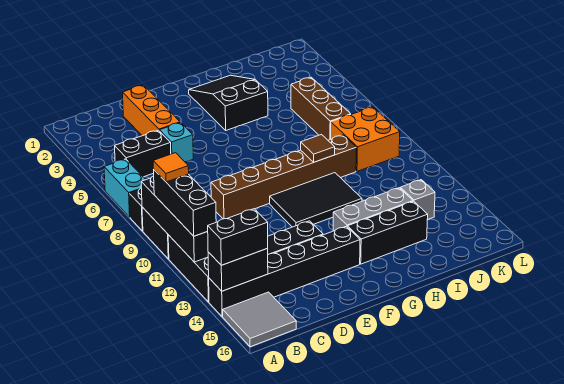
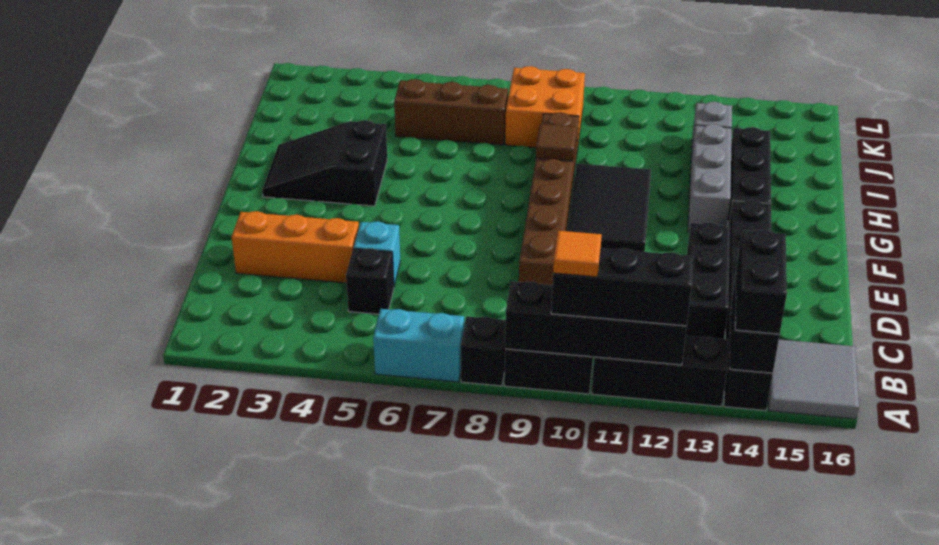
black 1x2 brick [115,130,171,177] -> black 1x1 brick [346,248,394,314]

